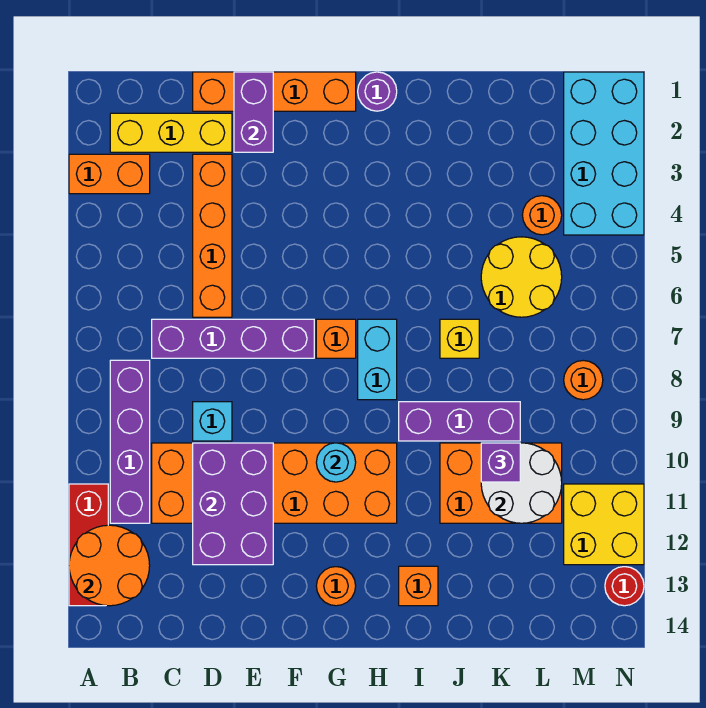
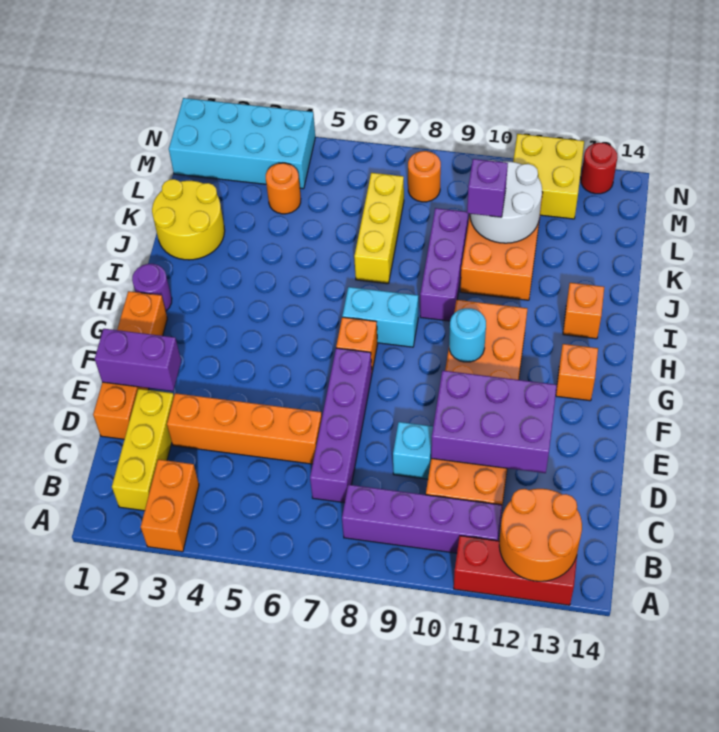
orange 1x1 round brick [316,567,356,606] -> orange 1x1 brick [556,344,598,401]
yellow 1x1 brick [440,319,479,358] -> yellow 1x3 brick [354,173,404,284]
yellow 2x2 round brick [481,237,562,317] -> yellow 2x2 round brick moved to [152,179,225,260]

